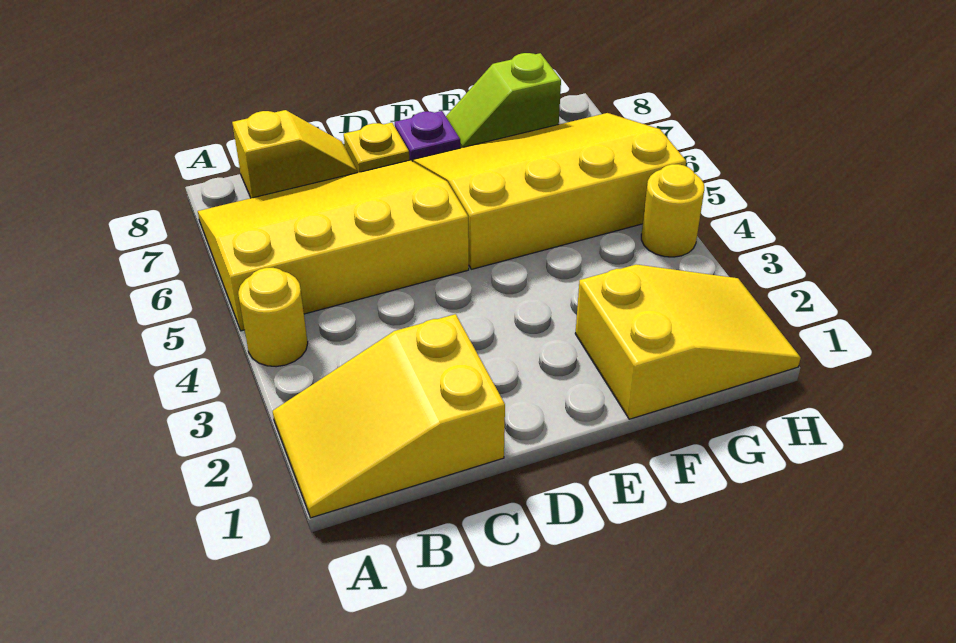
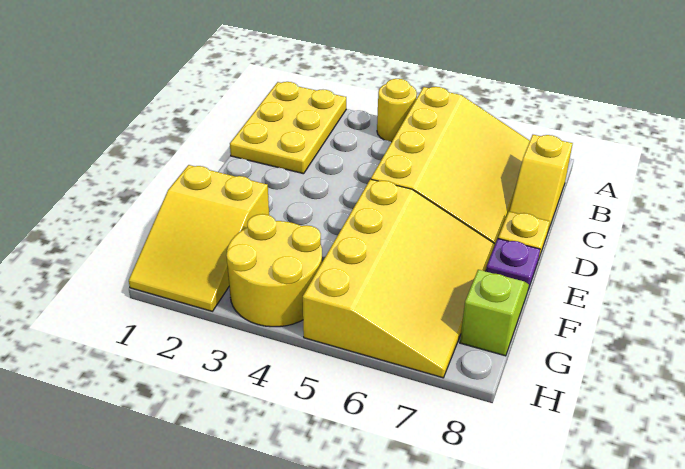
yellow 2x3 slope [273,314,505,518] -> yellow 2x3 plate [230,82,346,174]
yellow 1x1 round brick [641,164,704,257] -> yellow 2x2 round brick [226,214,322,327]

